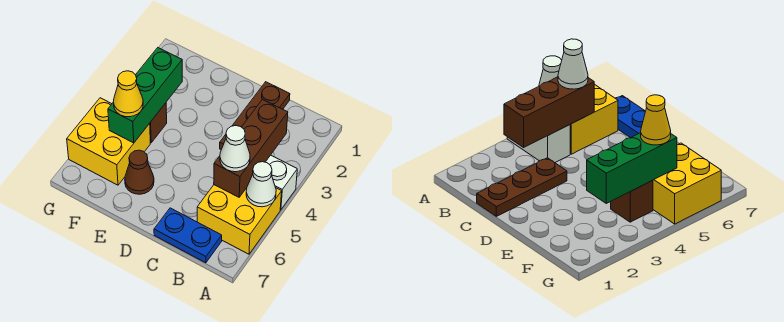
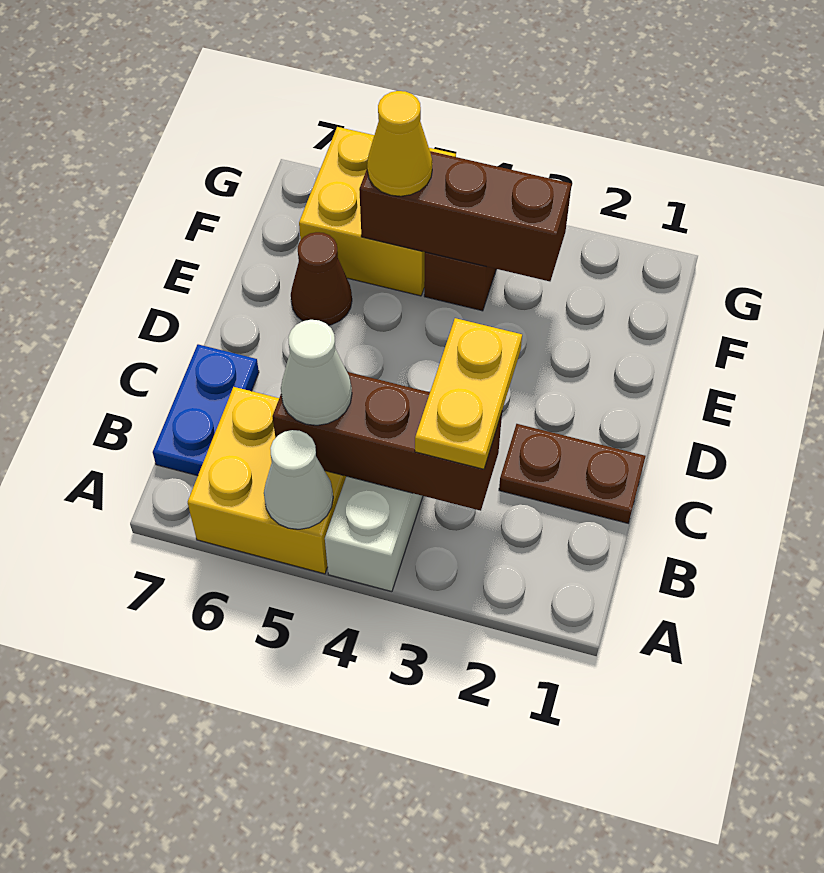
none -> yellow 1x2 plate [415,318,522,469]
brown 1x3 plate [220,82,290,150] -> brown 1x2 plate [499,424,646,523]
green 1x3 brick [108,48,182,143] -> brown 1x3 brick [359,151,572,281]

